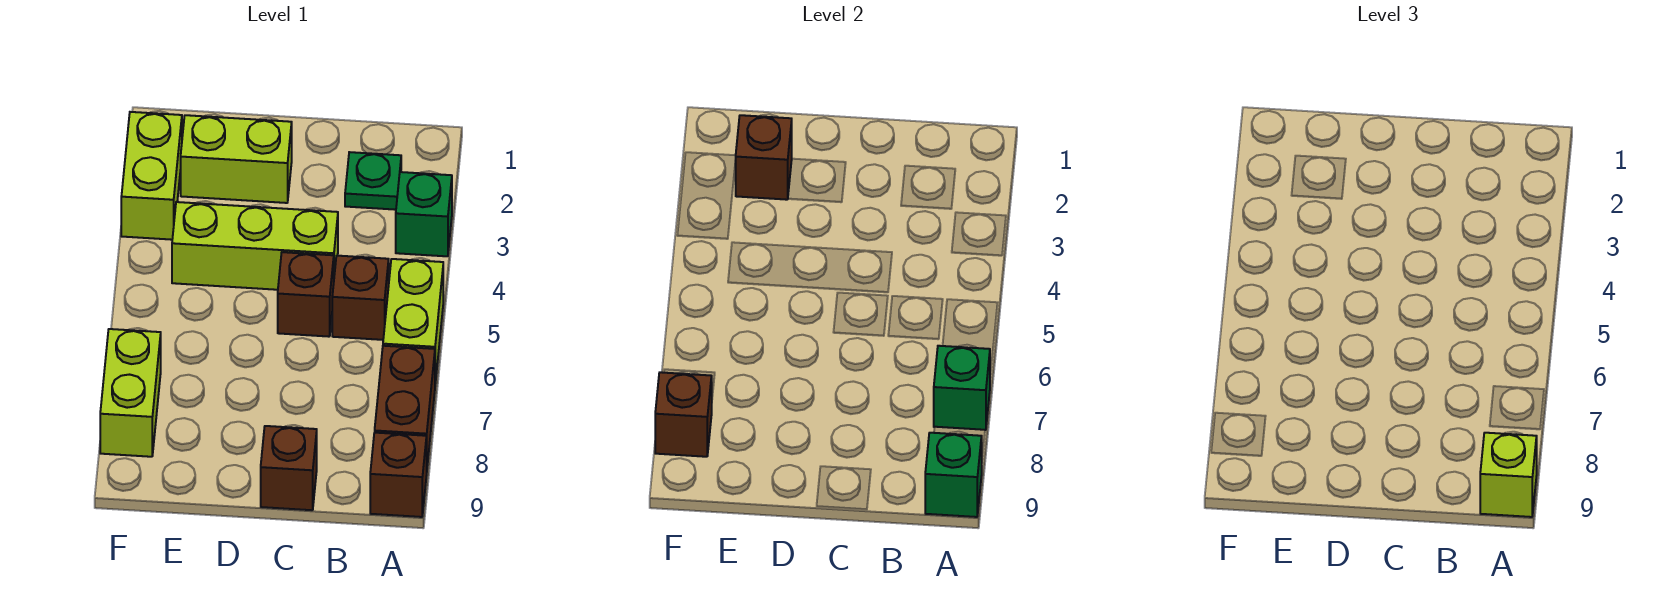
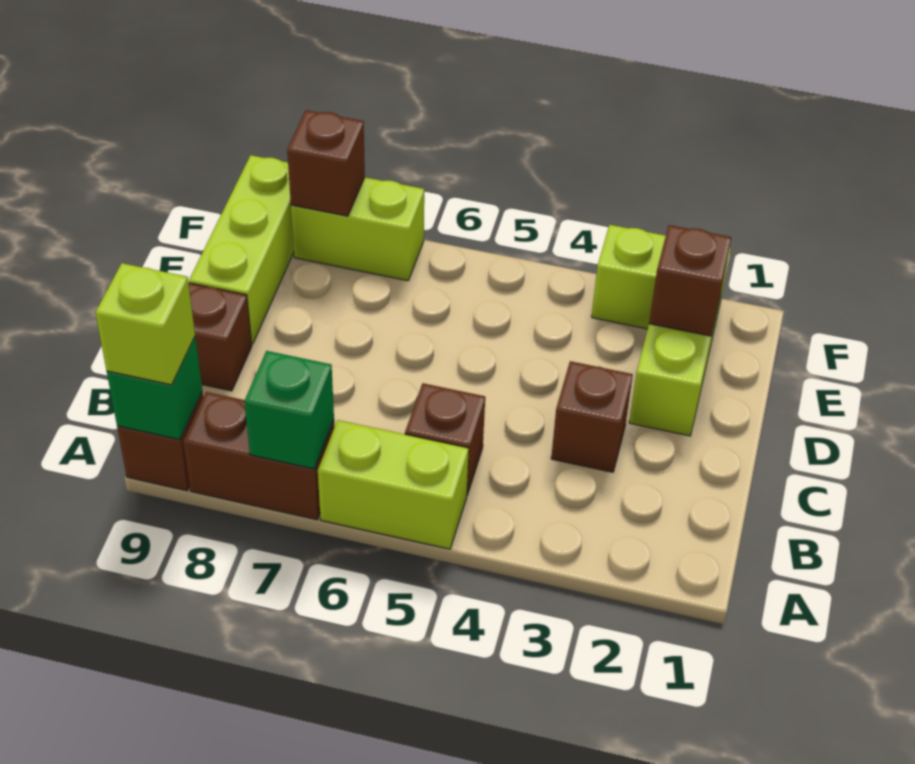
green 1x1 brick [396,172,452,256] -> none
green 1x1 plate [345,152,401,210] -> none
lime 1x3 brick [172,202,338,290] -> lime 1x3 brick moved to [189,155,294,344]
brown 1x1 brick [278,252,334,337] -> brown 1x1 brick moved to [551,361,633,472]

